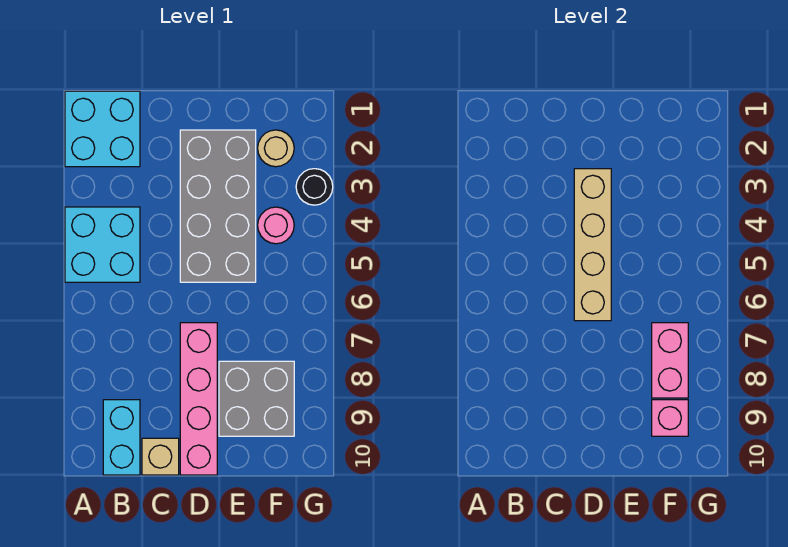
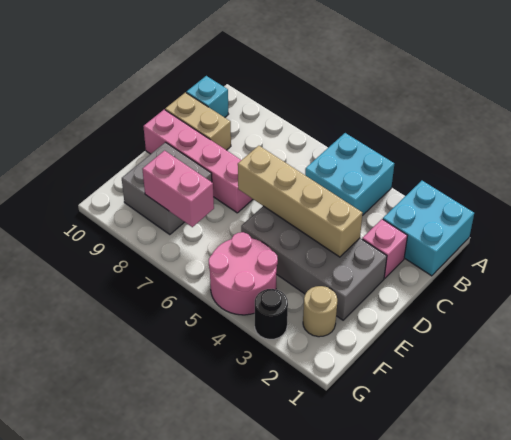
cyan 1x2 brick [103,400,140,475] -> cyan 1x1 brick [186,76,229,117]
tan 1x1 brick [142,438,179,475] -> tan 1x2 brick [165,92,231,150]
pink 1x1 round brick [258,207,294,244] -> pink 2x2 round brick [209,232,278,315]
pink 1x1 brick [652,400,688,436] -> pink 1x1 brick moved to [362,219,407,278]

